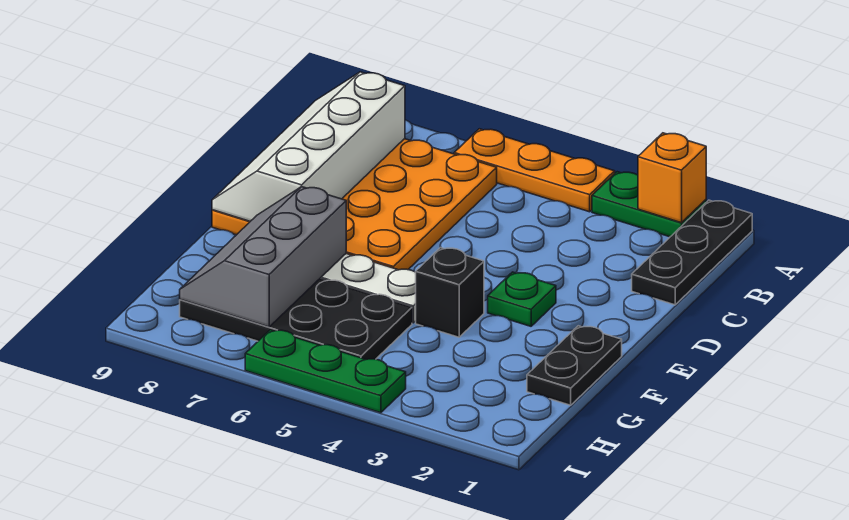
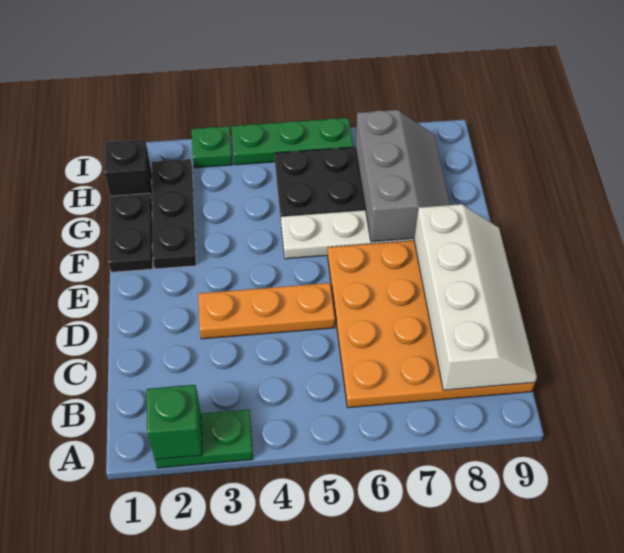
black 1x3 plate [632,200,752,305] -> black 1x3 plate moved to [152,159,196,269]
orange 1x1 brick [638,133,706,223] -> green 1x1 brick [147,385,202,460]
orange 1x3 plate [454,129,615,212] -> orange 1x3 plate moved to [198,283,335,339]
green 1x1 plate [488,272,556,326] -> green 1x1 plate moved to [192,126,233,168]
black 1x1 brick [416,248,484,337] -> black 1x1 brick moved to [104,139,152,201]

